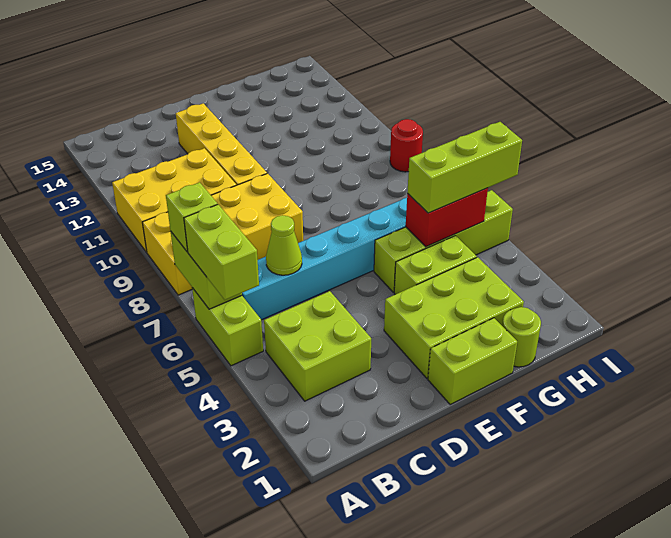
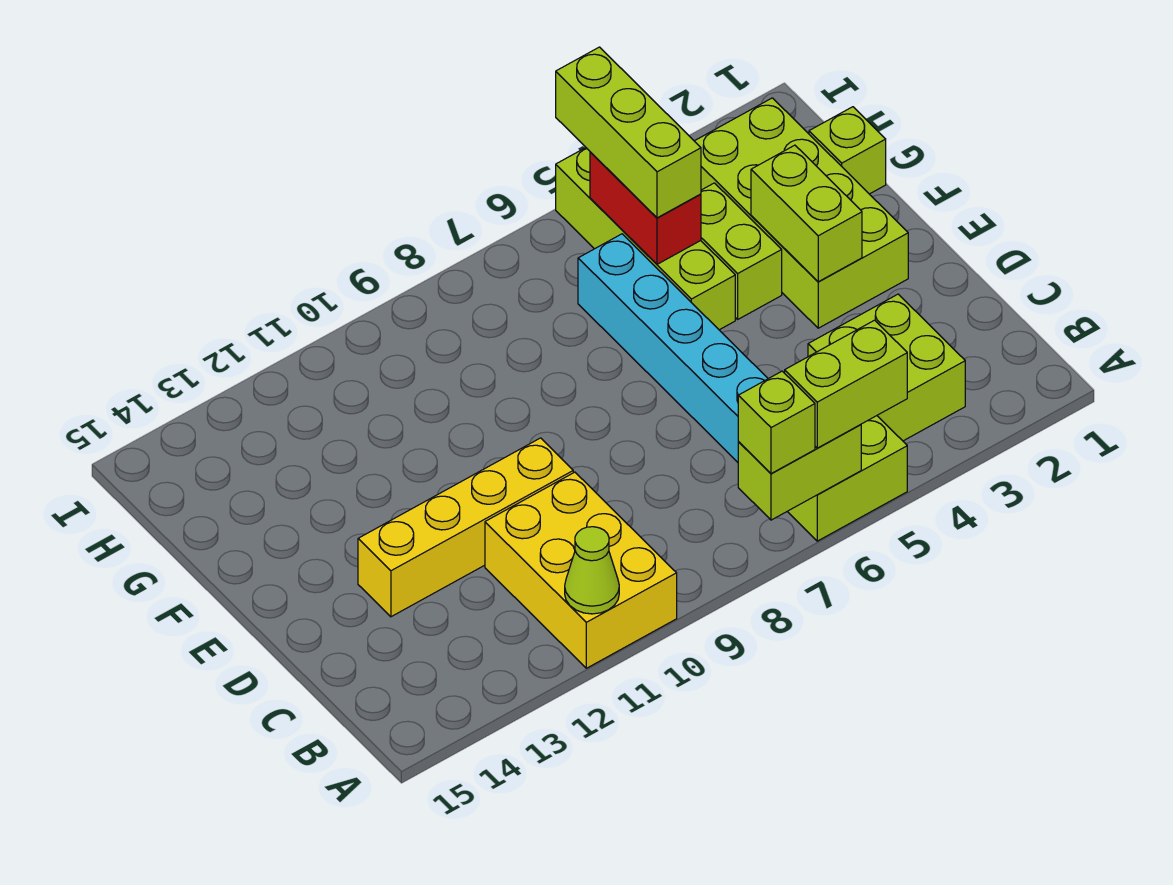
yellow 2x4 brick [142,173,303,295] -> none
lime 1x1 cone [266,215,302,275] -> lime 1x1 cone moved to [565,527,619,614]
lime 1x2 brick [428,318,517,404] -> lime 1x2 brick moved to [751,145,862,282]
lime 2x3 brick [384,257,524,378] -> lime 2x4 brick [695,98,908,328]
lime 1x1 round brick [502,307,541,367] -> lime 1x1 brick [809,107,886,194]
red 1x1 round brick [390,119,423,172] -> none

